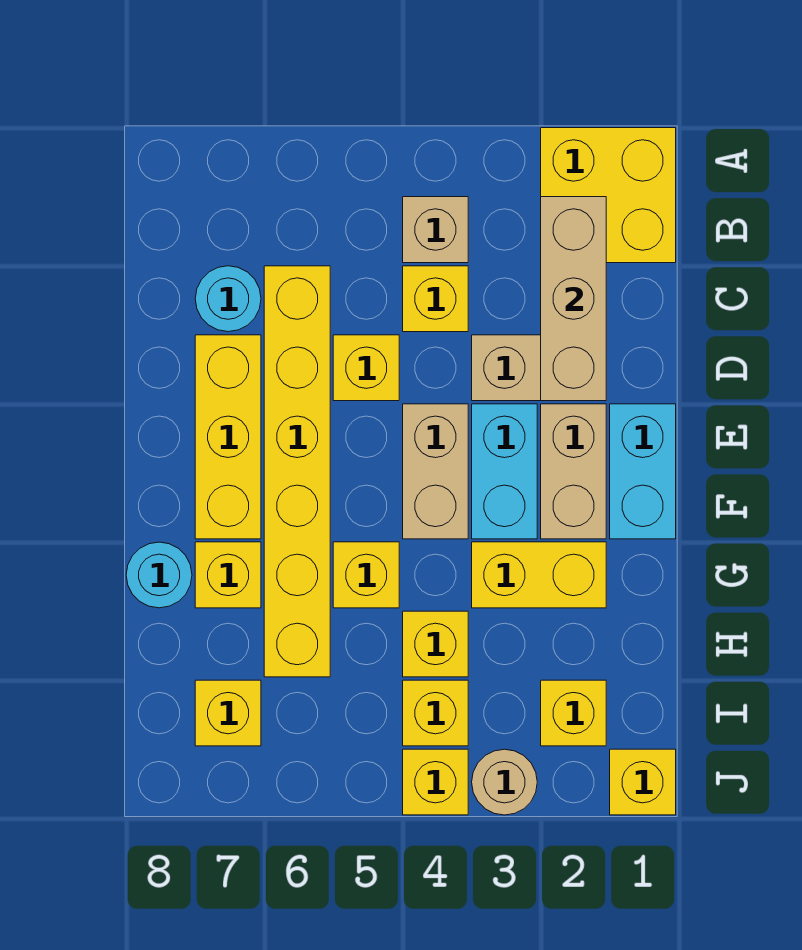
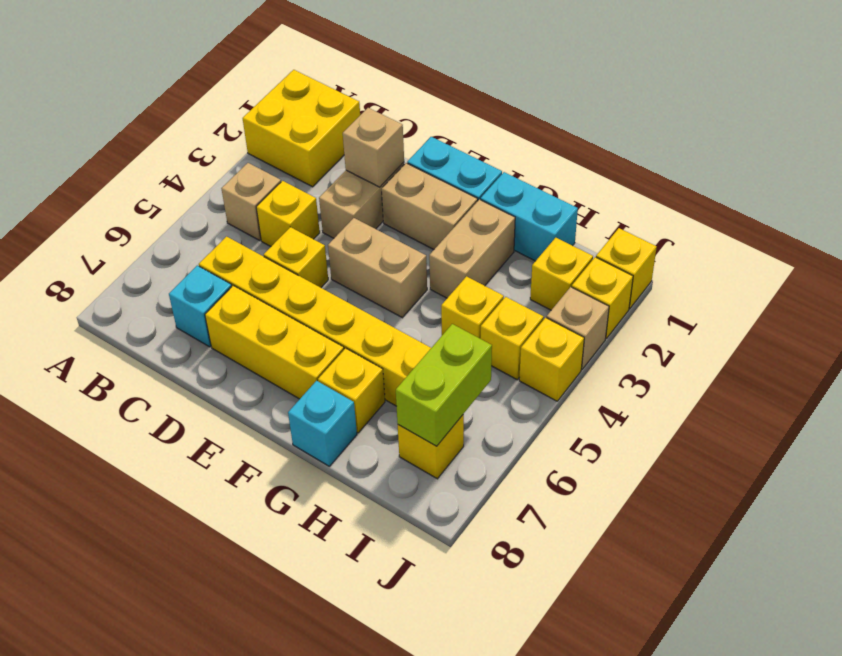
tan 1x3 brick [541,197,606,401] -> tan 1x1 brick [343,108,404,187]
cyan 1x1 round brick [195,266,261,332] -> cyan 1x1 brick [169,265,232,347]
cyan 1x2 brick [472,404,537,539] -> cyan 1x2 brick moved to [481,172,578,261]
yellow 1x2 brick [472,542,606,608] -> tan 1x2 brick [429,200,515,298]
yellow 1x1 brick [333,542,399,608] -> yellow 1x1 brick moved to [572,257,633,338]
cyan 1x1 round brick [126,542,192,608] -> cyan 1x1 brick [288,381,357,466]
none -> lime 1x2 brick [396,324,492,446]
tan 1x1 round brick [472,749,537,815] -> tan 1x1 brick [547,287,609,369]

